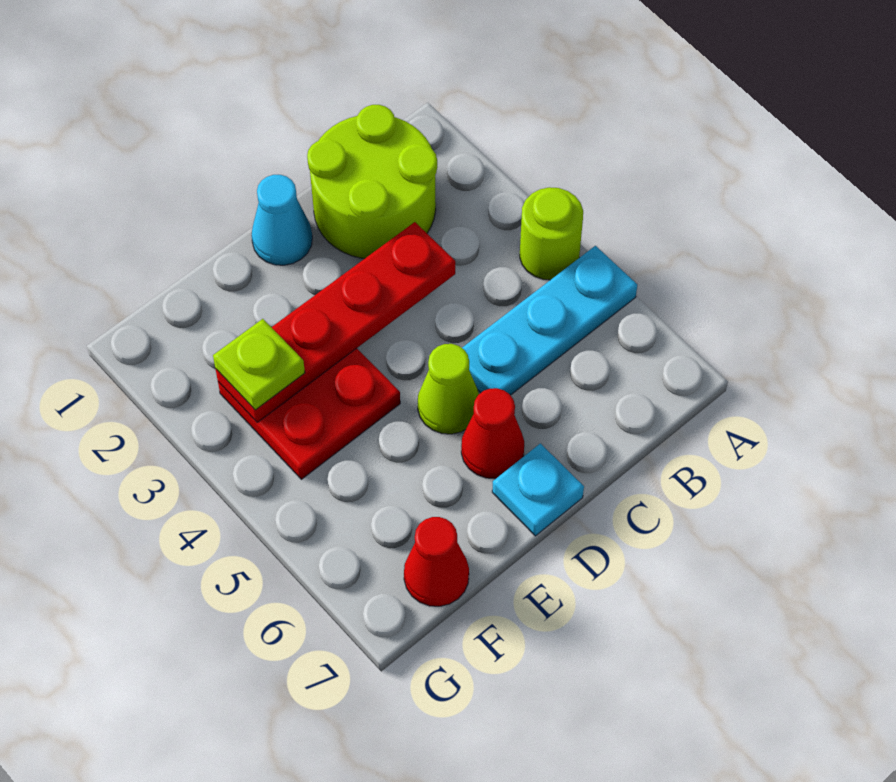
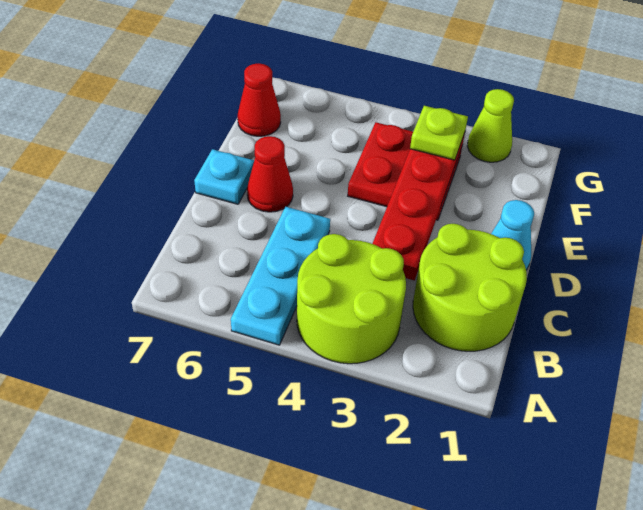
lime 1x1 round brick [520,187,583,280] -> lime 2x2 round brick [297,234,406,364]
lime 1x1 cone [418,344,479,434] -> lime 1x1 cone moved to [467,89,514,162]

